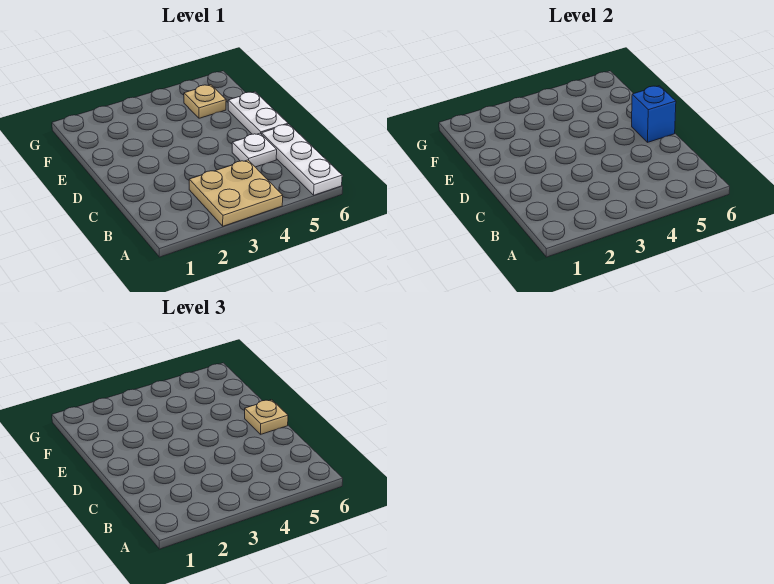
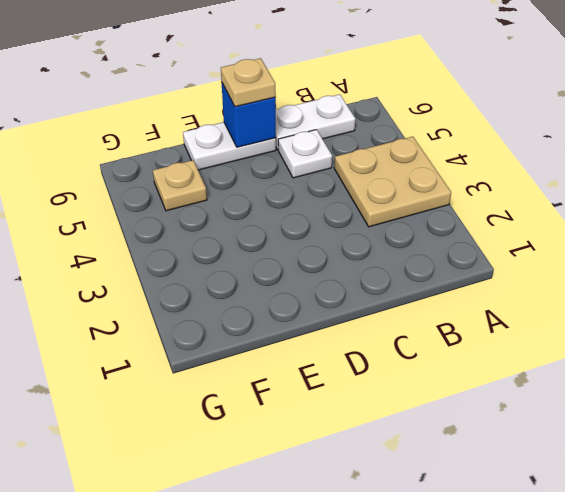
white 1x3 plate [262,124,342,195] -> white 1x2 plate [276,94,355,150]

